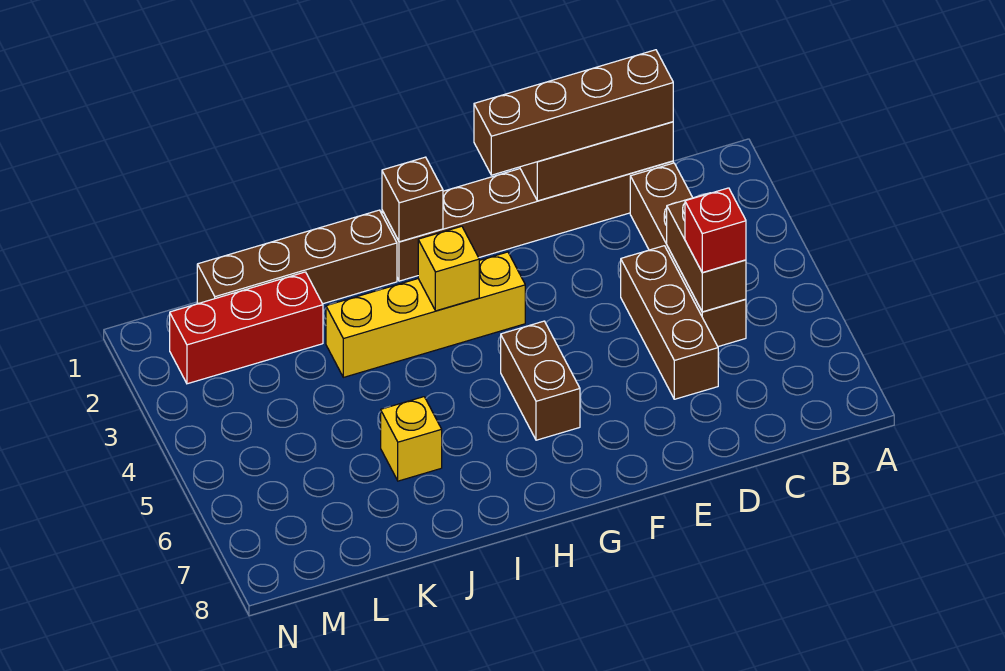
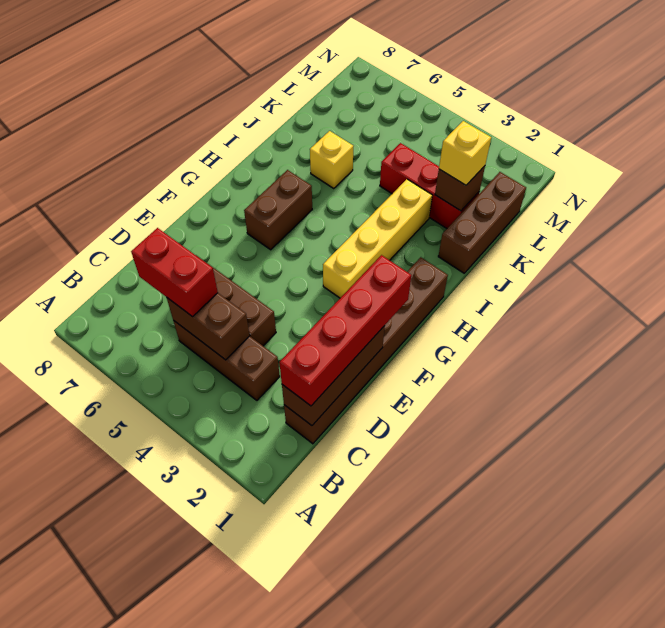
brown 1x4 brick [474,50,673,175] -> red 1x4 brick [279,255,411,406]
brown 1x4 brick [630,163,746,347] -> brown 1x3 brick [173,320,280,400]
red 1x1 brick [685,188,746,272] -> red 1x2 brick [131,228,218,317]
brown 1x2 brick [501,321,580,440] -> brown 1x2 brick turned to [244,170,312,250]
brown 1x1 brick [382,157,443,242] -> brown 1x1 brick moved to [435,166,485,211]
yellow 1x1 brick [418,226,479,311] -> yellow 1x1 brick moved to [439,121,491,185]
brown 1x4 brick [197,210,397,304] -> brown 1x3 brick [438,172,526,273]
red 1x3 brick [170,272,323,384] -> red 1x3 brick turned to [380,143,479,228]

